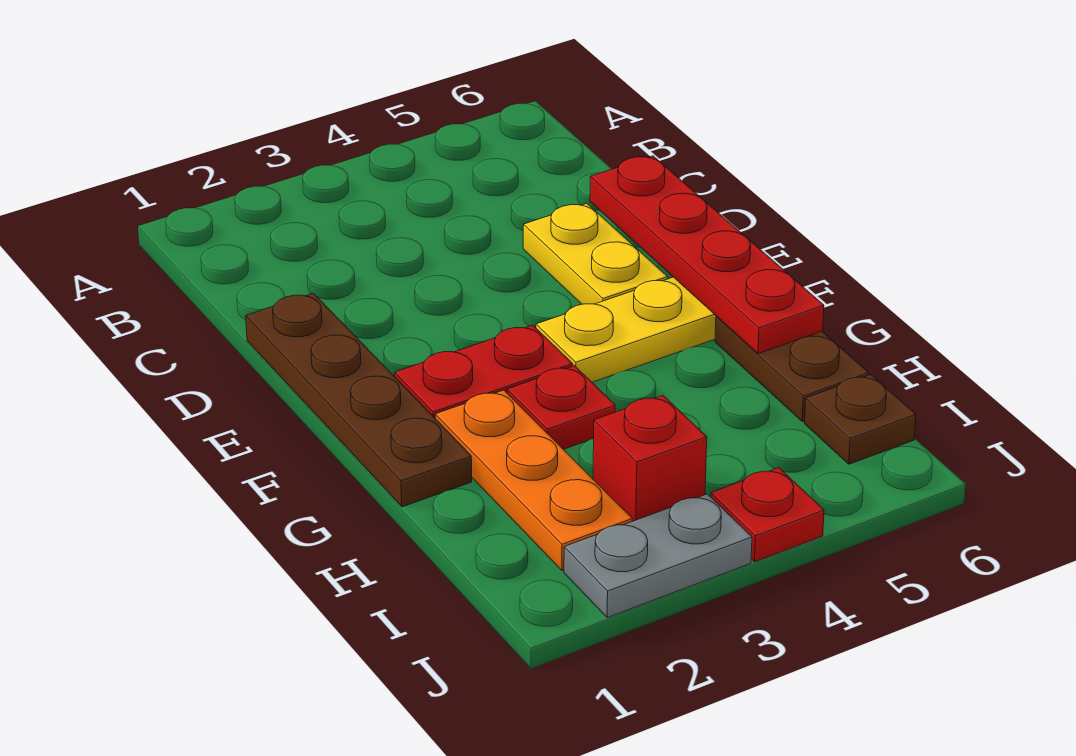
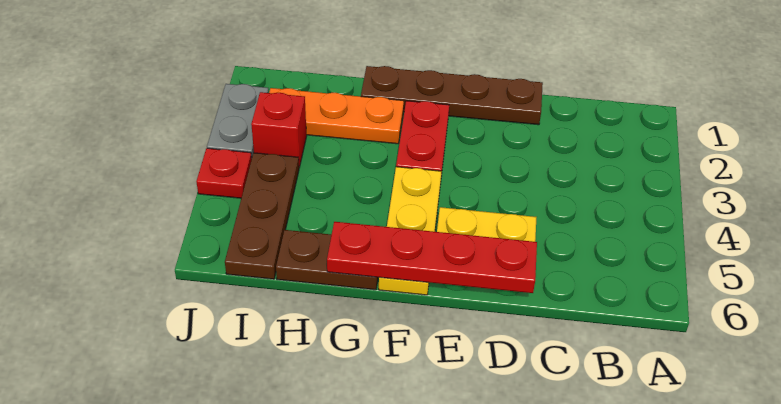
red 1x1 plate [507,366,615,449] -> none
brown 1x1 plate [805,375,916,464] -> brown 1x3 plate [225,153,299,279]

